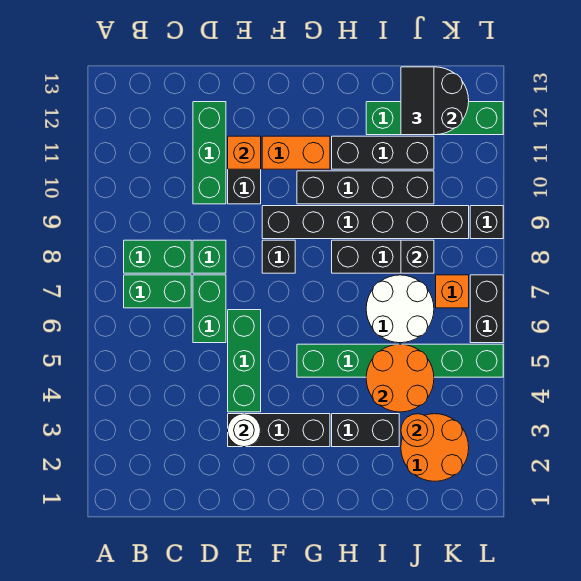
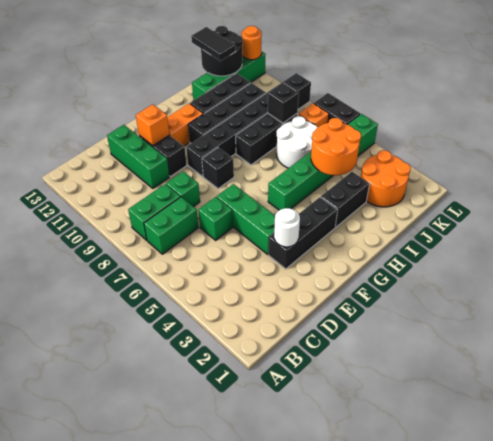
green 1x2 brick [193,275,226,343] -> green 1x1 brick [198,197,233,240]
orange 1x1 round brick [401,414,434,447] -> orange 1x1 round brick moved to [242,26,262,60]

